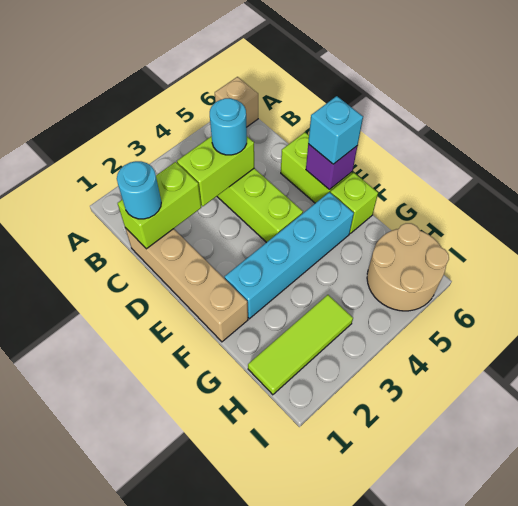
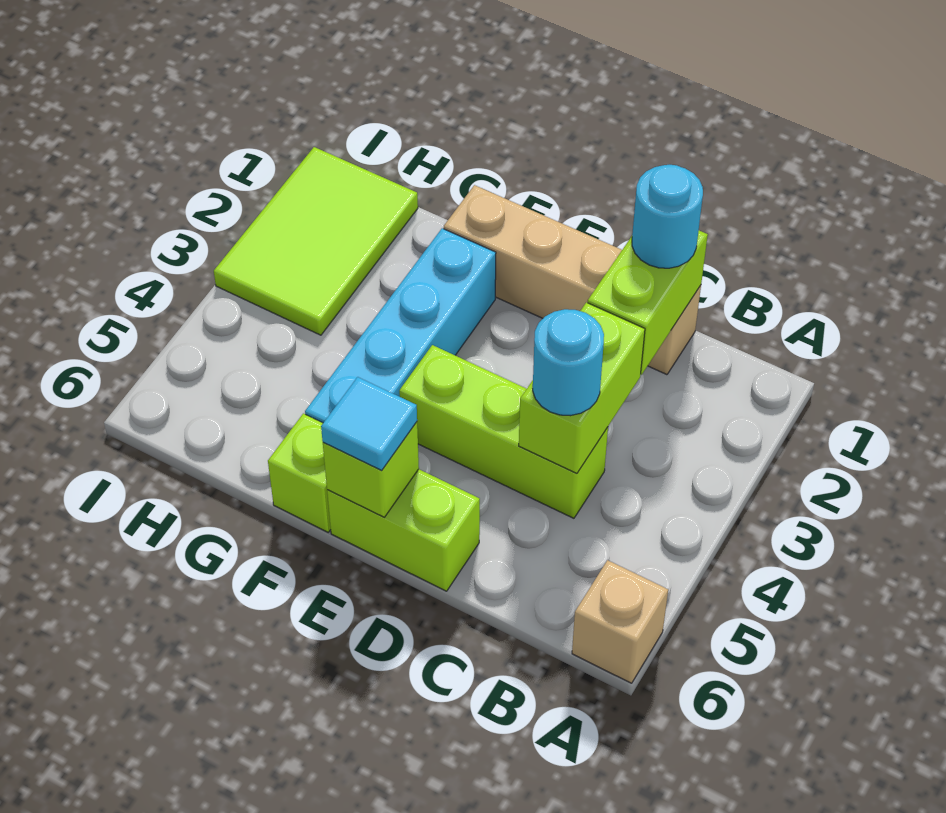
purple 1x1 brick [306,144,357,189] -> lime 1x1 brick [323,422,419,517]
cyan 1x1 brick [308,96,363,164] -> cyan 1x1 tile [321,377,417,470]
lime 1x3 tile [248,295,353,395] -> lime 2x3 tile [214,147,418,335]
tan 2x2 round brick [367,223,449,311] -> none

